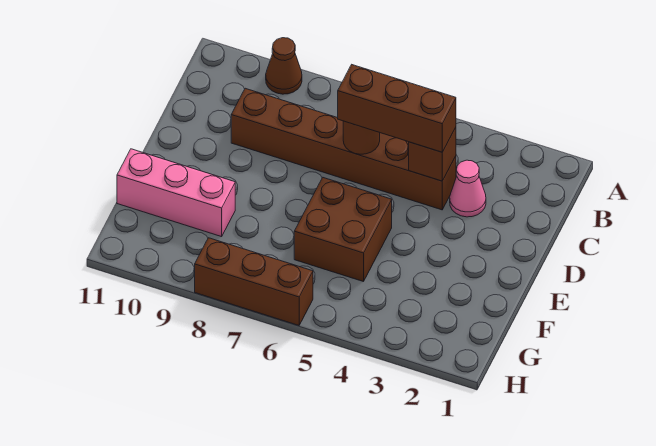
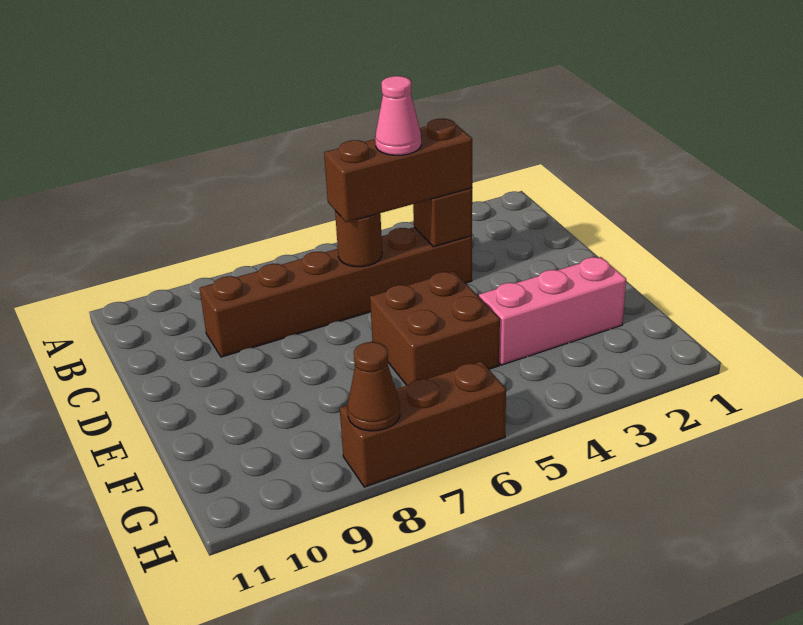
brown 1x1 cone [266,38,302,94] -> brown 1x1 cone moved to [347,342,400,431]
pink 1x1 cone [450,160,486,217] -> pink 1x1 cone moved to [375,76,421,155]
pink 1x3 brick [117,149,235,237] -> pink 1x3 brick moved to [479,257,626,365]

